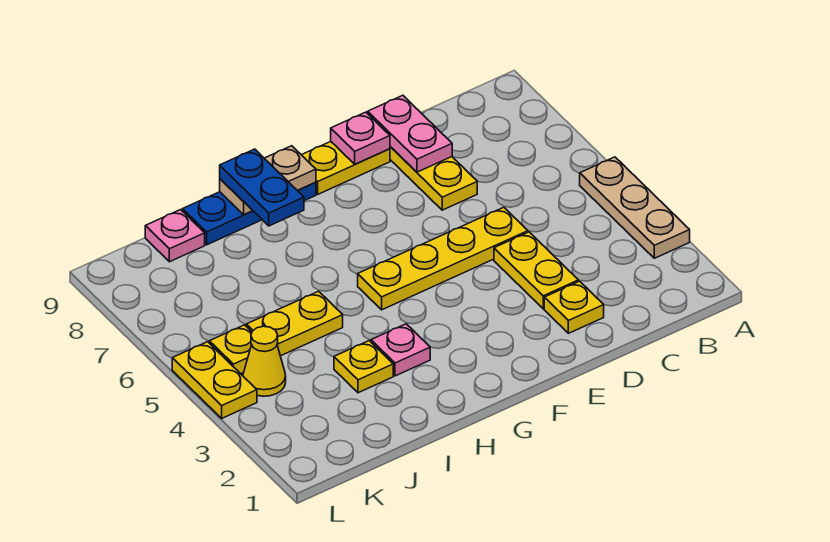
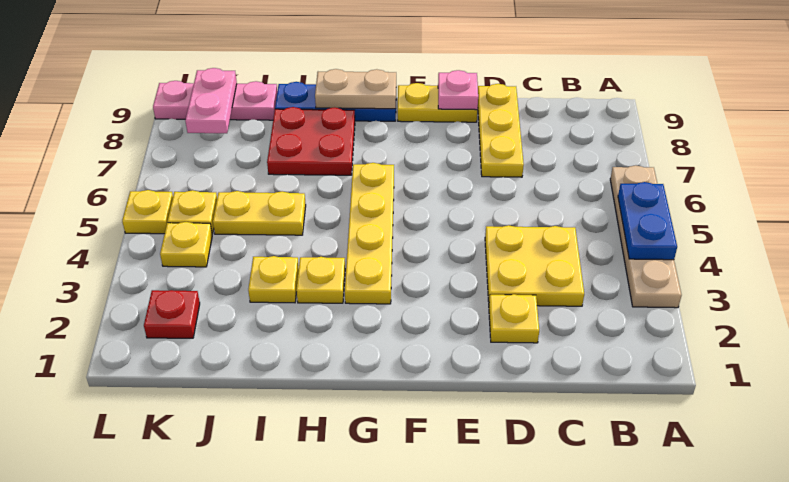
tan 1x3 plate [580,157,690,258] -> tan 1x4 plate [610,165,682,308]
yellow 1x2 plate [494,232,578,309] -> yellow 2x2 plate [485,225,584,306]
yellow 1x4 plate [358,207,528,310] -> yellow 1x4 plate turned to [345,163,394,304]
pink 1x2 plate [368,95,452,172] -> pink 1x2 plate moved to [185,68,237,133]
pink 1x1 plate [371,324,430,376] -> yellow 1x1 plate [297,257,345,303]
none -> red 2x2 plate [267,107,355,175]
blue 1x2 plate [220,149,304,226] -> blue 1x2 plate moved to [618,182,677,260]
pink 1x1 plate [145,210,205,262] -> pink 1x3 plate [153,81,277,120]
none -> red 1x1 plate [144,290,200,338]
yellow 1x1 cone [243,326,286,396] -> yellow 1x1 plate [160,222,212,267]
yellow 1x2 plate [172,342,257,418] -> yellow 1x1 plate [122,190,173,234]

